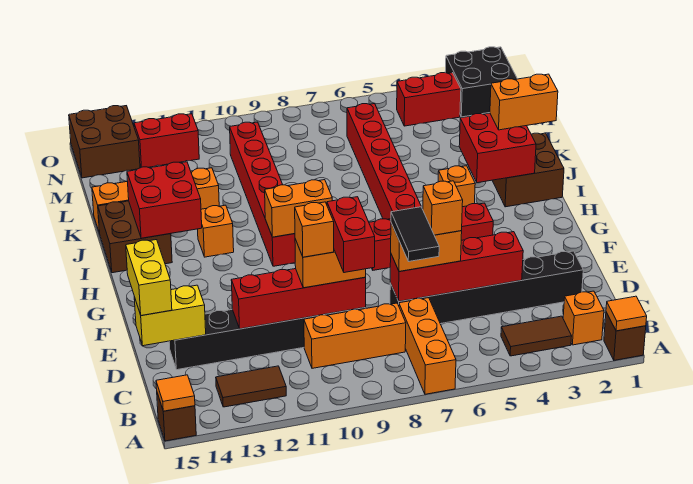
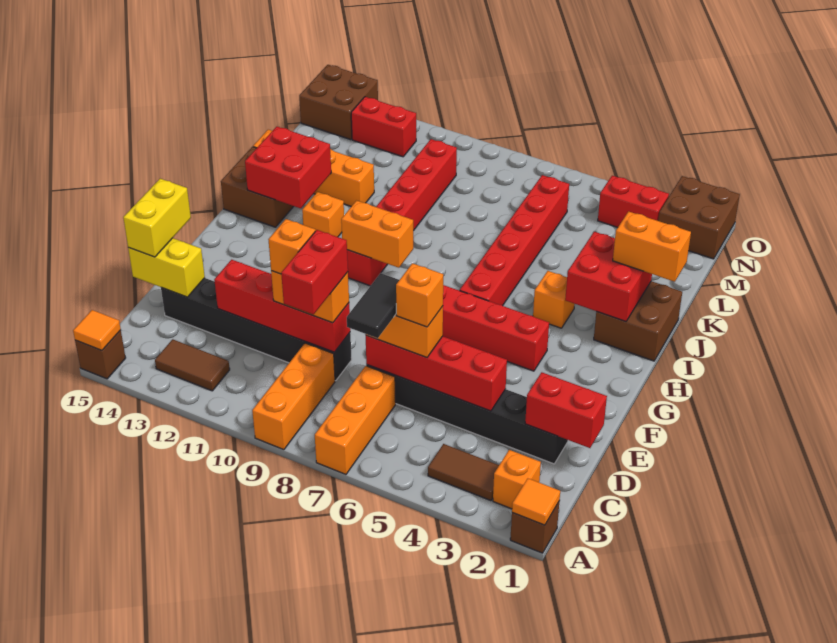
orange 1x3 brick [304,303,406,368] -> orange 1x3 brick turned to [252,343,335,450]
none -> red 1x2 brick [525,372,607,448]
black 2x2 brick [445,47,517,117] -> brown 2x2 brick [658,176,740,259]

